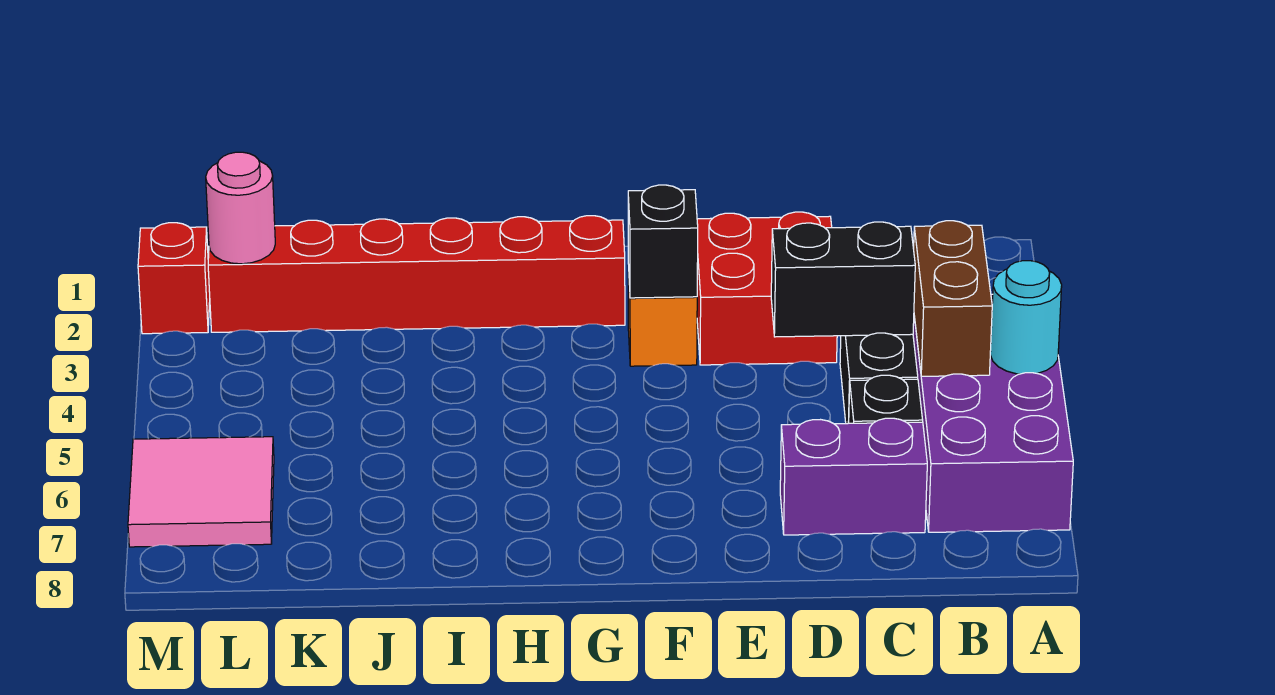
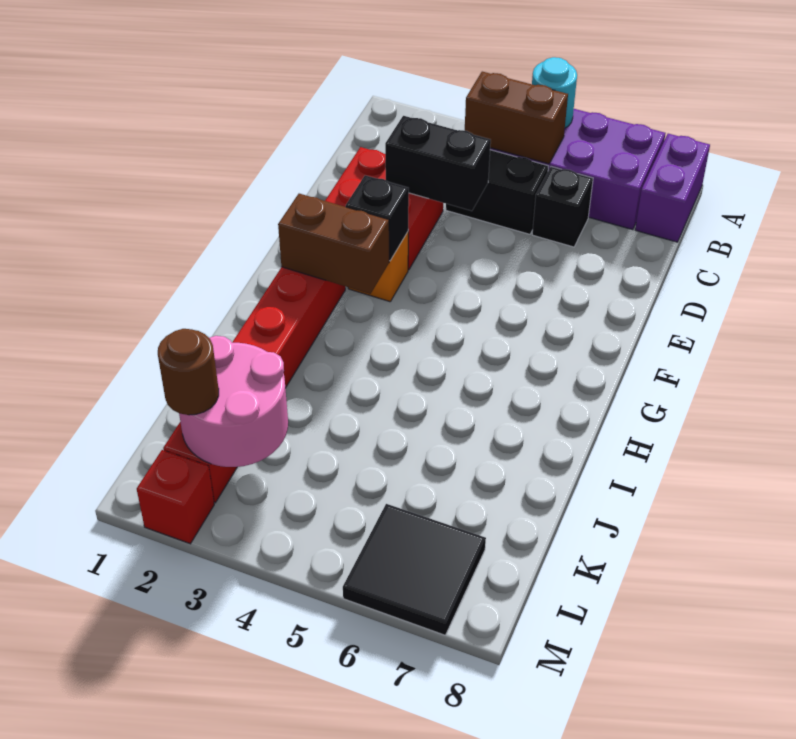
black 1x2 brick [771,222,915,337] -> black 1x2 brick turned to [385,116,491,211]
purple 1x2 brick [780,418,927,535] -> purple 1x2 brick moved to [635,134,710,242]
none -> brown 1x2 brick [278,194,389,294]
pink 1x1 round brick [206,152,275,264] -> pink 2x2 round brick [179,336,288,467]
none -> brown 1x1 round brick [158,329,219,415]
pink 2x2 tile [128,437,274,547] -> black 2x2 tile [343,504,486,635]

